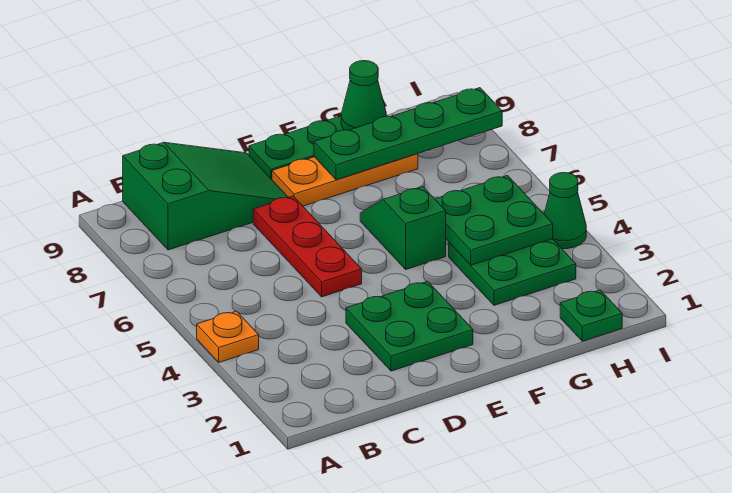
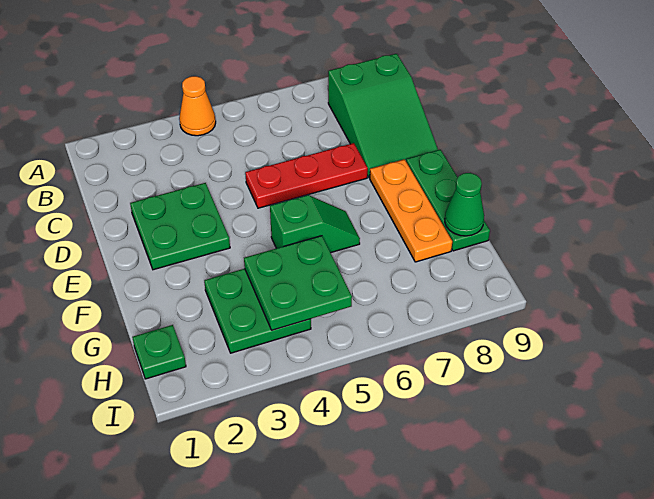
orange 1x1 plate [197,311,259,362] -> orange 1x1 cone [179,76,216,136]
green 1x4 plate [314,88,502,180] -> none
green 1x1 cone [544,173,586,249] -> none

